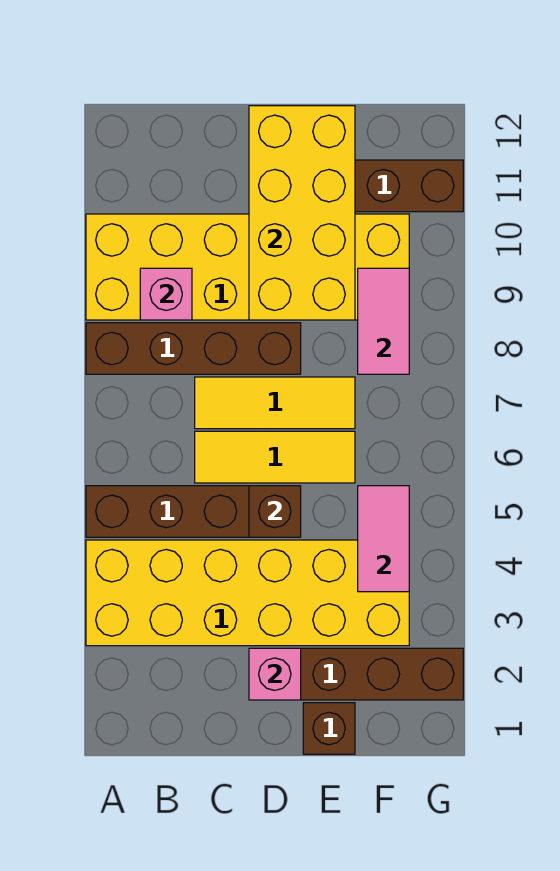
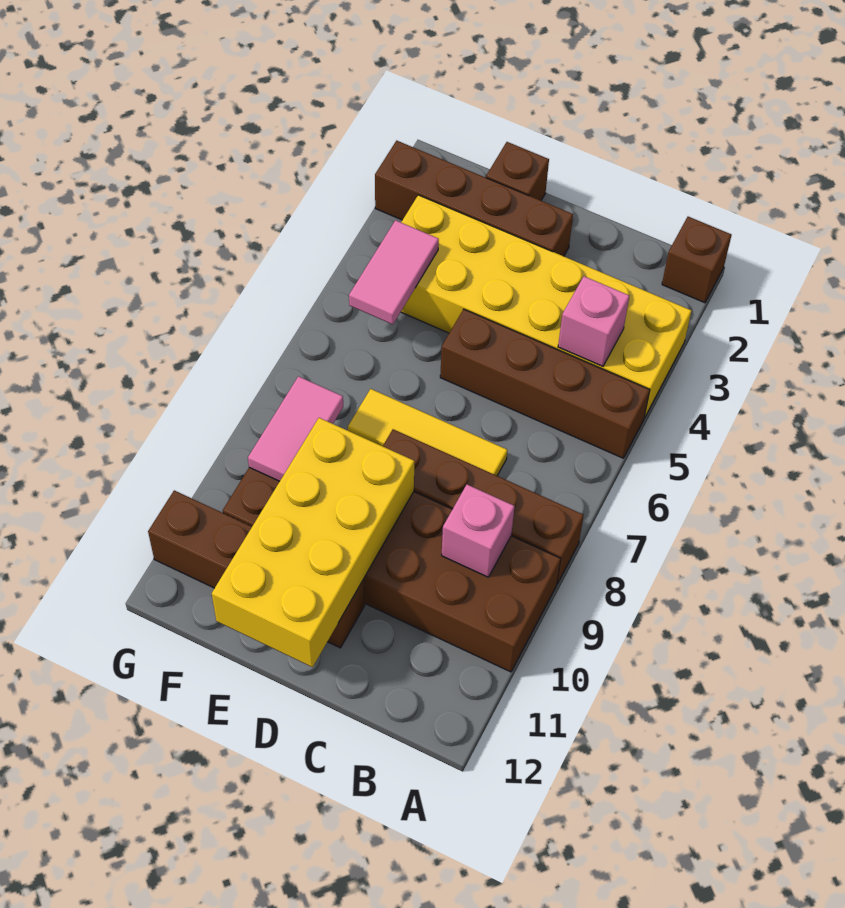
yellow 2x6 brick [86,214,409,320] -> brown 2x6 brick [223,468,561,672]
yellow 1x3 tile [195,431,355,483] -> none
pink 1x1 brick [249,648,301,700] -> pink 1x1 brick moved to [558,276,629,366]
brown 1x1 brick [249,486,301,537] -> brown 1x1 brick moved to [662,217,731,303]

